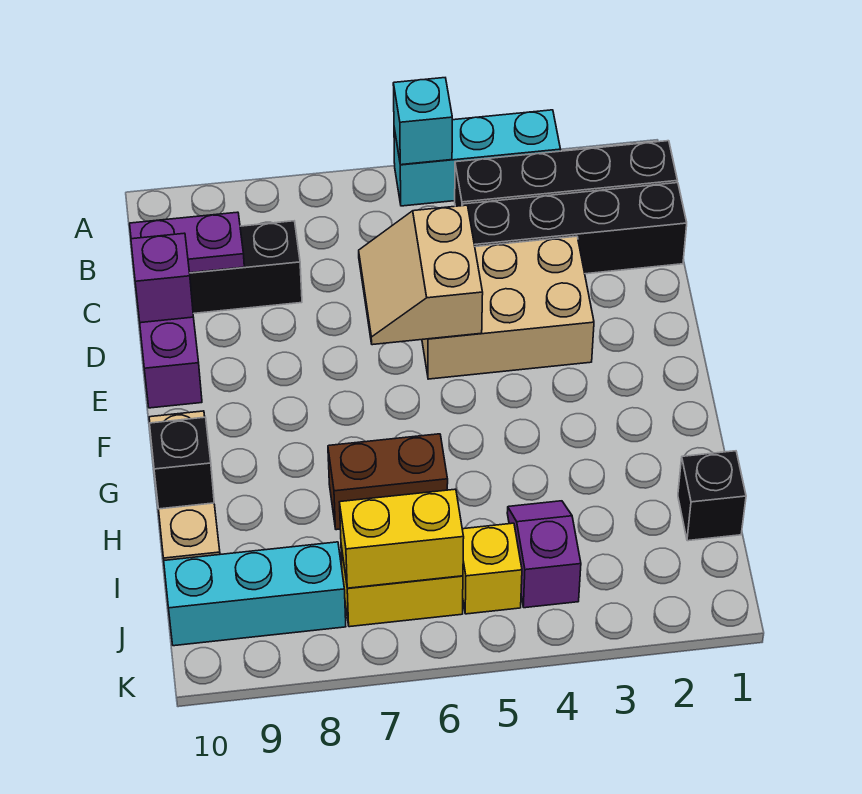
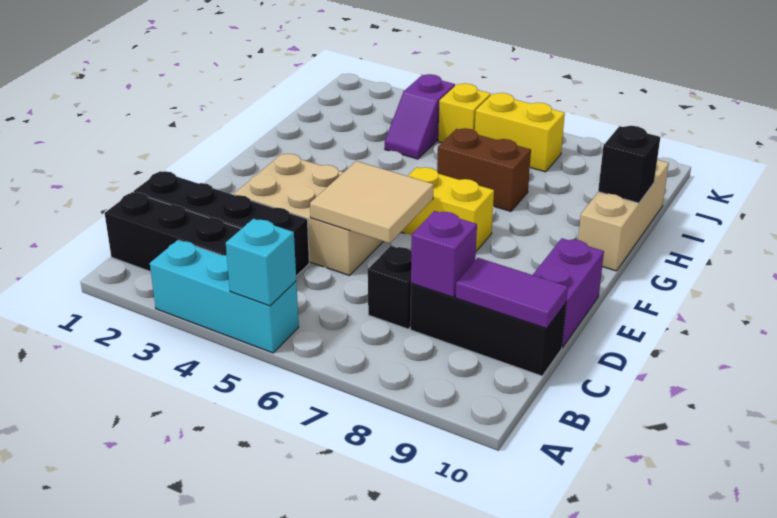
purple 1x2 plate [130,212,244,273] -> purple 1x2 tile [456,258,568,328]
tan 2x2 slope [359,205,483,345] -> tan 2x2 tile [310,161,434,243]
purple 1x1 brick [131,233,193,323] -> purple 1x1 brick moved to [411,211,477,297]
black 1x1 brick [678,451,746,541] -> black 1x1 brick moved to [368,246,411,329]
yellow 1x2 brick [340,489,464,588] -> yellow 1x2 brick moved to [401,167,494,251]
cyan 1x3 brick [164,542,346,646] -> none

